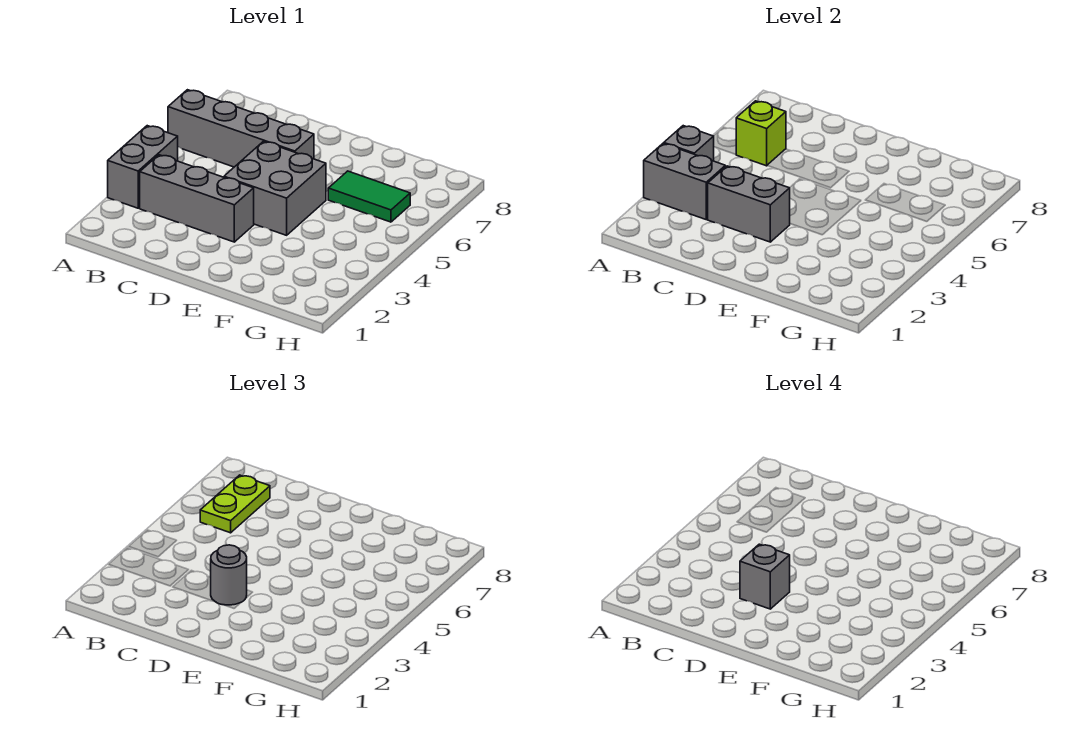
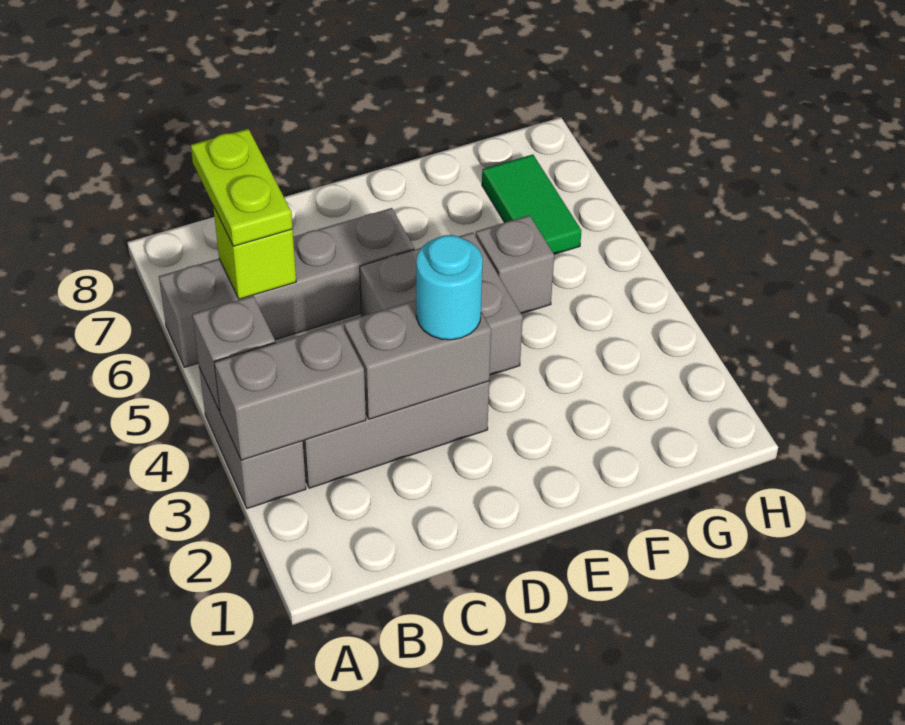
grey 1x1 round brick [211,545,247,605] -> cyan 1x1 round brick [416,235,483,340]
grey 1x1 brick [740,544,790,609] -> grey 1x1 brick moved to [476,215,554,314]
green 1x2 tile [328,171,410,222] -> green 1x2 tile turned to [482,155,581,254]

